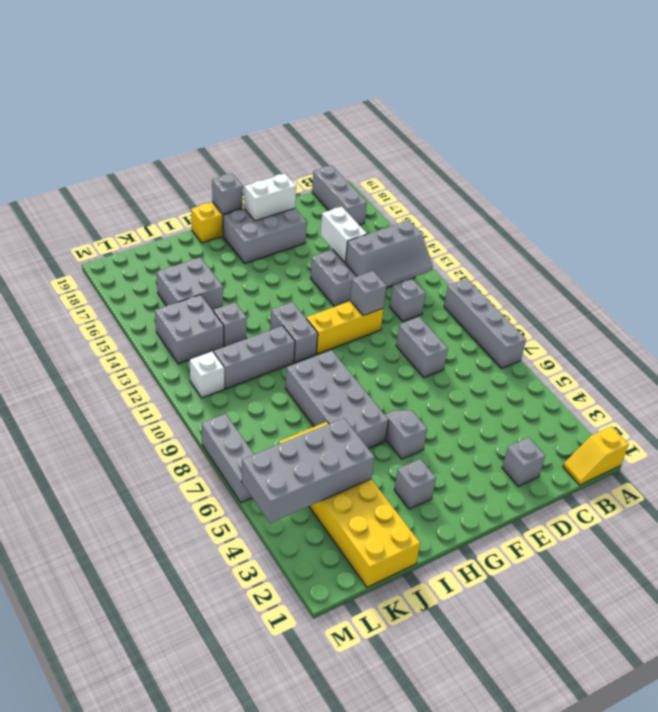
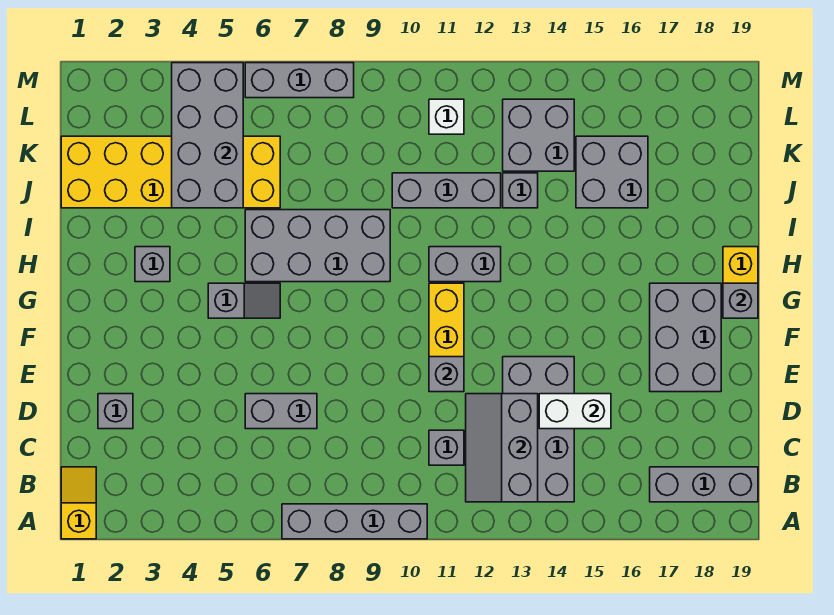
grey 1x2 brick [396,317,448,378] -> grey 1x2 brick moved to [245,394,317,429]
white 1x2 brick [244,174,296,221] -> none
grey 1x3 brick [214,326,295,389] -> grey 1x3 brick turned to [392,173,501,208]

